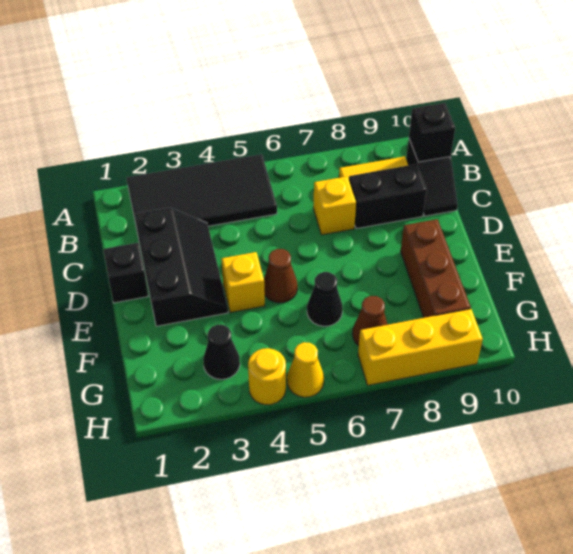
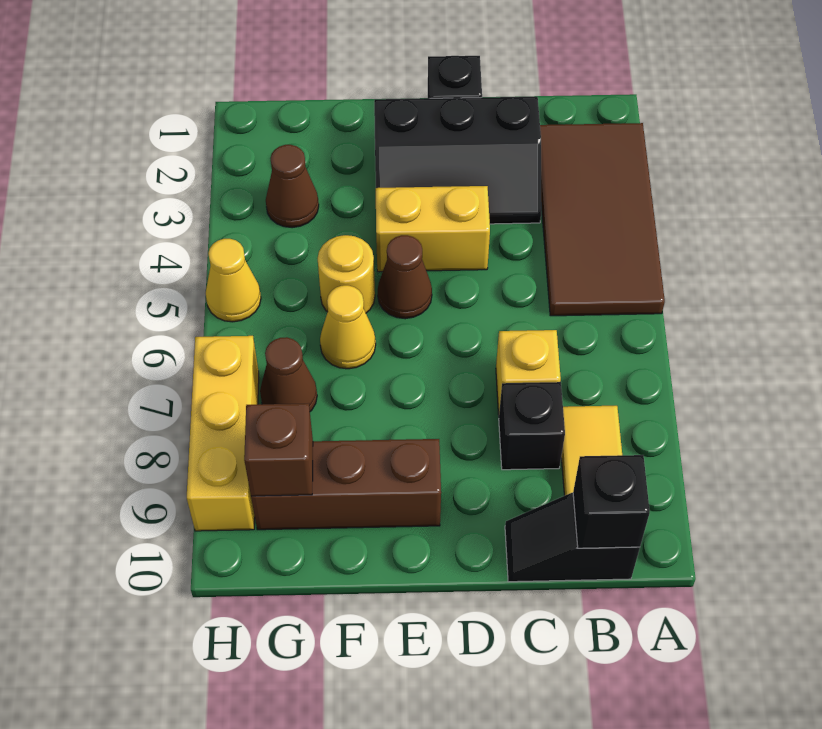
black 2x4 tile [127,154,277,233] -> brown 2x4 tile [540,123,665,316]
black 1x2 brick [349,164,427,229] -> black 1x1 brick [499,382,565,470]
yellow 1x1 brick [221,252,265,313] -> yellow 1x2 brick [376,186,490,272]
black 1x1 cone [307,272,343,326] -> yellow 1x1 cone [320,285,376,369]
black 1x1 cone [203,325,240,379] -> brown 1x1 cone [266,145,319,228]
none -> brown 1x1 brick [244,403,313,496]
yellow 1x1 round brick [248,348,286,405] -> yellow 1x1 round brick moved to [318,235,375,313]

